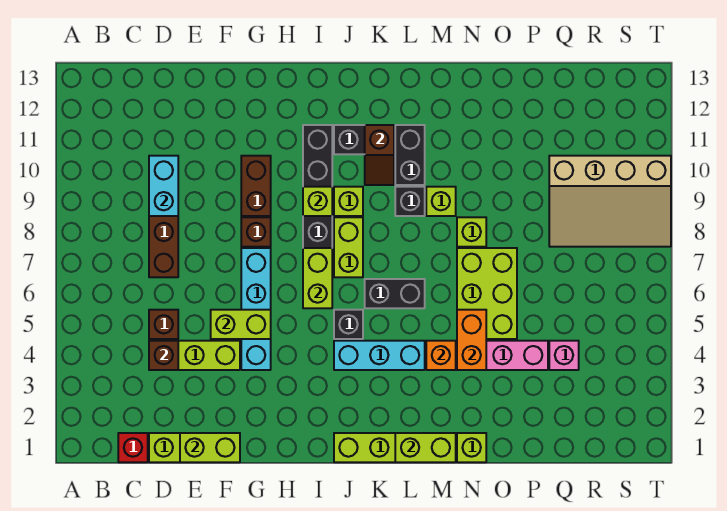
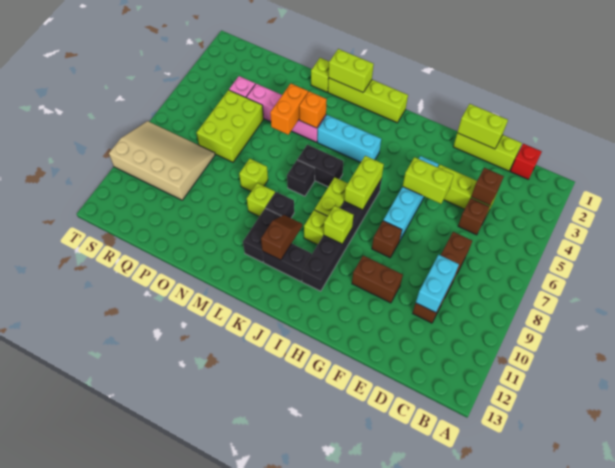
brown 1x2 brick [241,156,271,216] -> brown 1x2 brick turned to [352,256,403,303]
black 1x1 brick [334,310,363,339] -> black 1x1 brick moved to [287,160,315,196]
lime 2x3 brick [457,248,517,339] -> lime 2x3 brick moved to [197,90,264,162]

